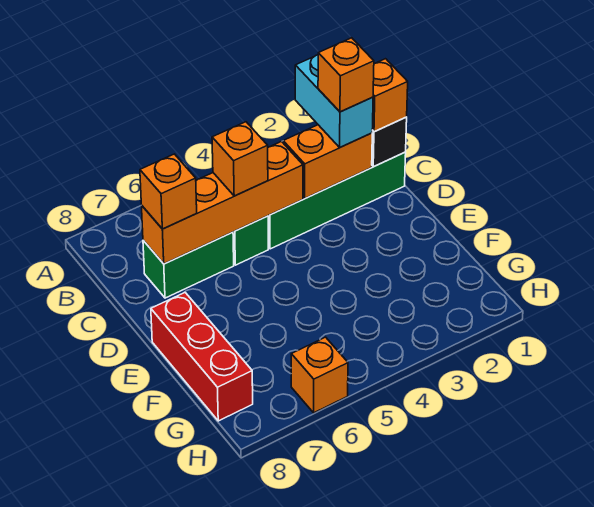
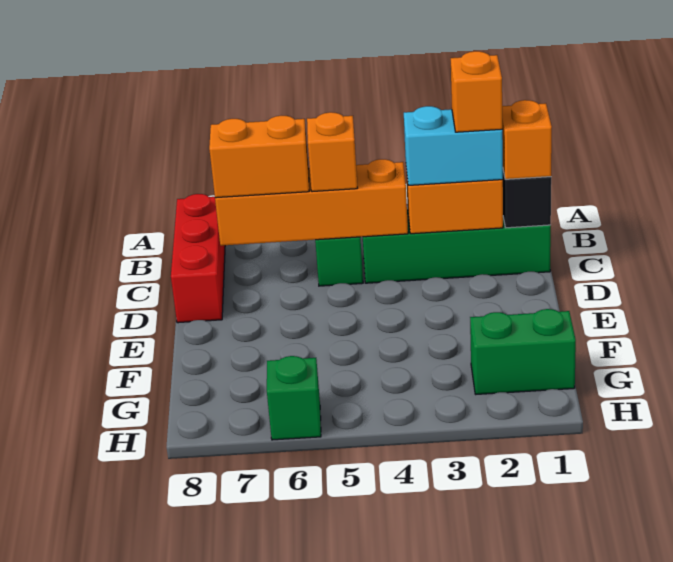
cyan 1x2 brick [295,55,373,147] -> cyan 1x2 brick turned to [404,106,503,185]
green 1x2 brick [143,232,234,298] -> green 1x2 brick moved to [470,309,576,394]
orange 1x1 brick [140,154,197,229] -> orange 1x2 brick [209,116,309,198]
red 1x3 brick [151,292,253,421] -> red 1x3 brick moved to [171,194,225,323]
orange 1x1 brick [291,337,348,413] -> green 1x1 brick [267,356,321,440]

